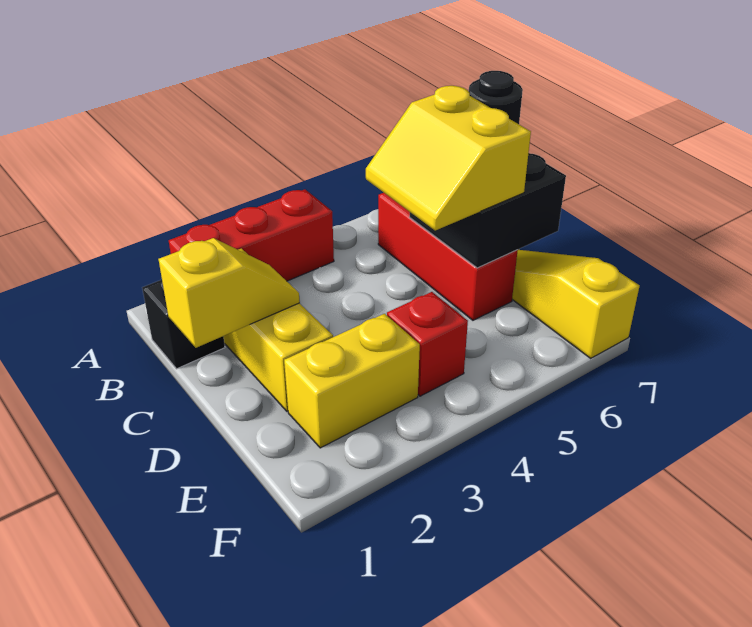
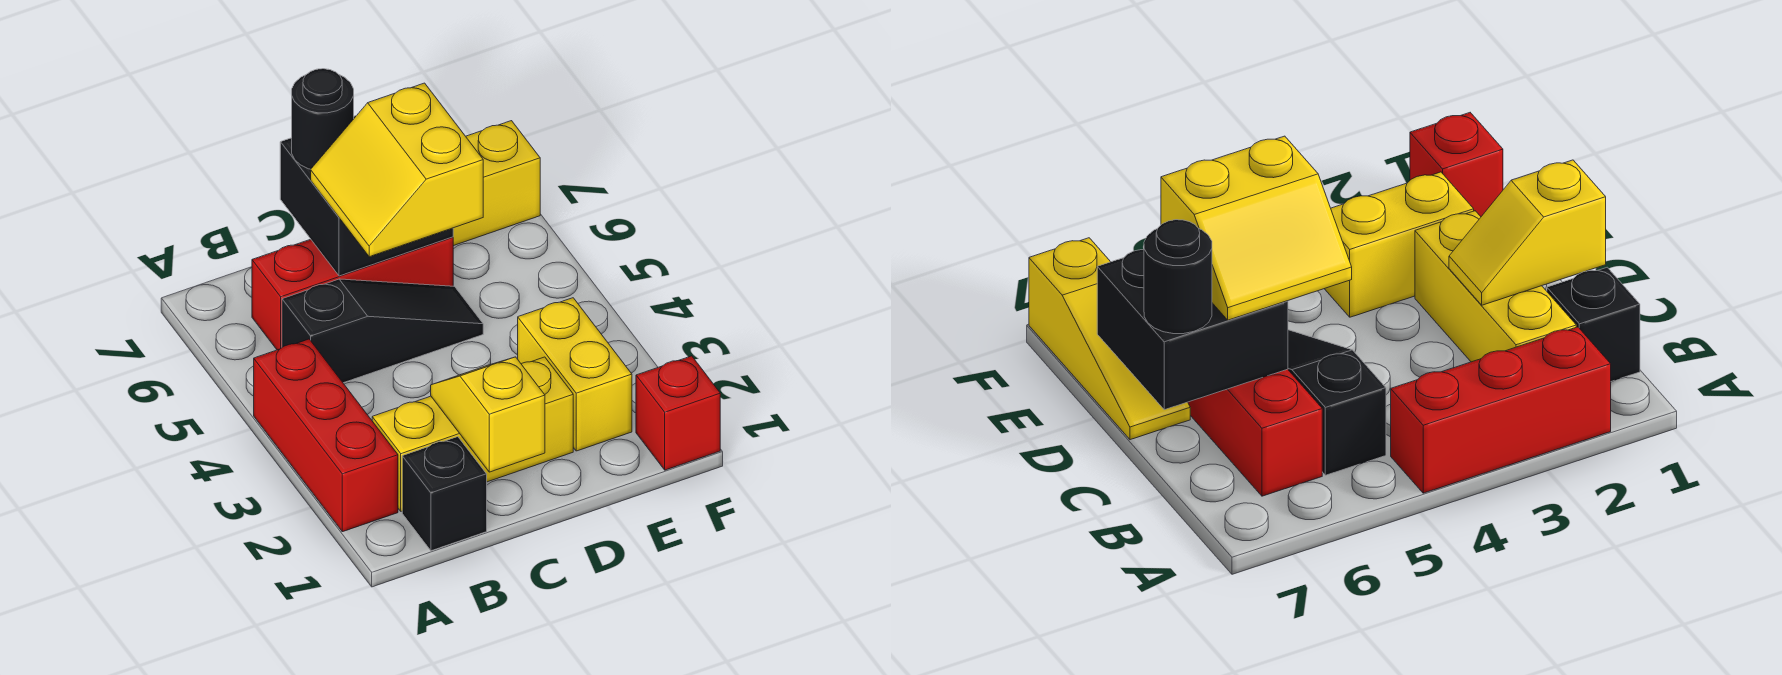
none -> black 1x3 slope [282,279,483,383]
yellow 2x2 slope [366,86,531,231] -> yellow 2x2 slope turned to [311,83,483,257]
red 1x1 brick [387,292,468,396] -> red 1x1 brick moved to [636,356,720,470]

